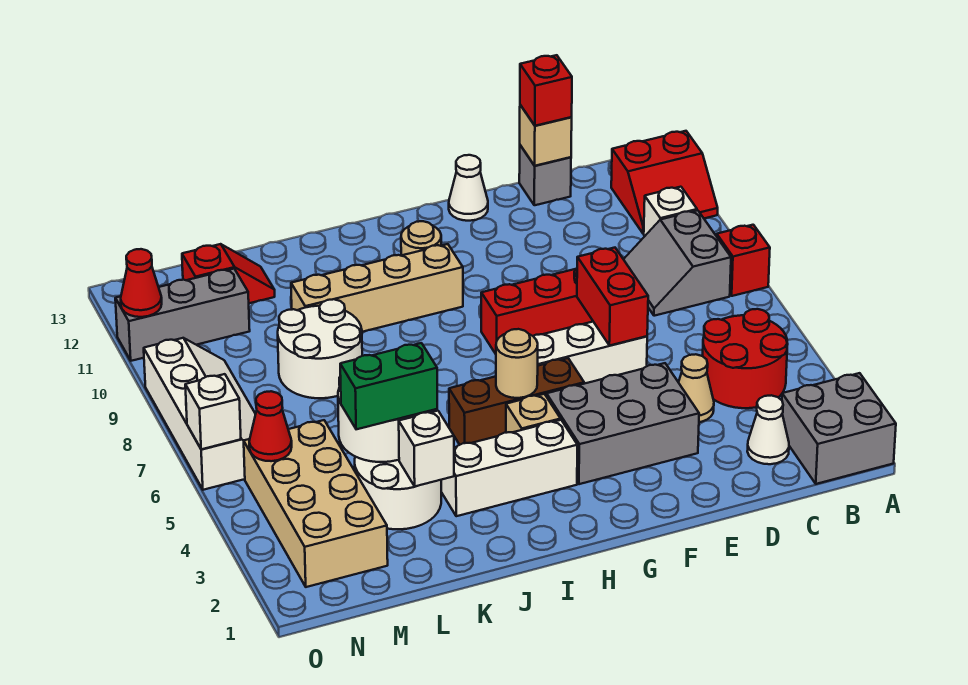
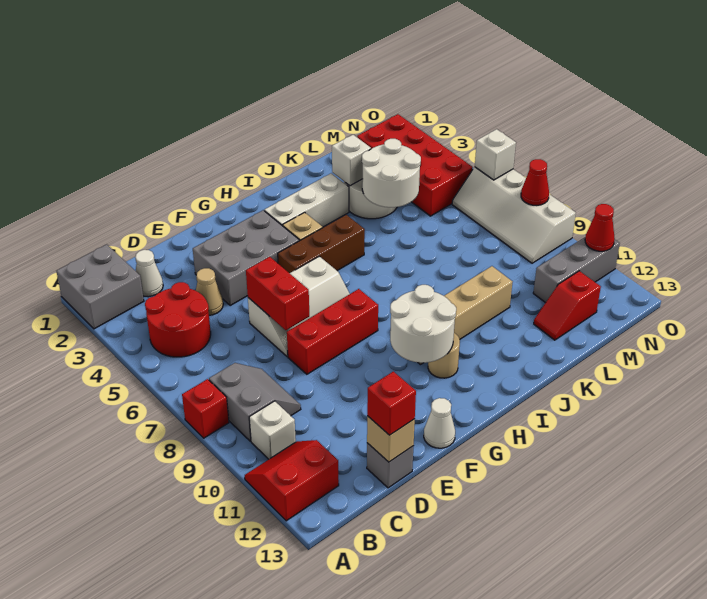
tan 1x1 round brick [496,329,538,398] -> none
green 1x2 brick [340,343,437,429] -> none
white 2x2 round brick [278,299,362,398] -> white 2x2 round brick moved to [390,285,456,363]
tan 2x4 brick [244,420,388,587] -> red 2x4 brick [357,114,473,216]
red 1x1 cone [249,391,292,461] -> red 1x1 cone moved to [521,159,549,205]

